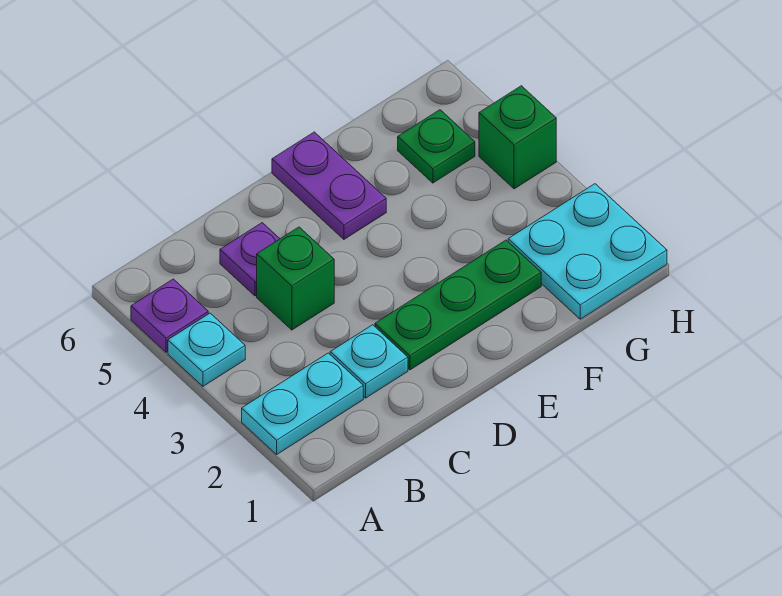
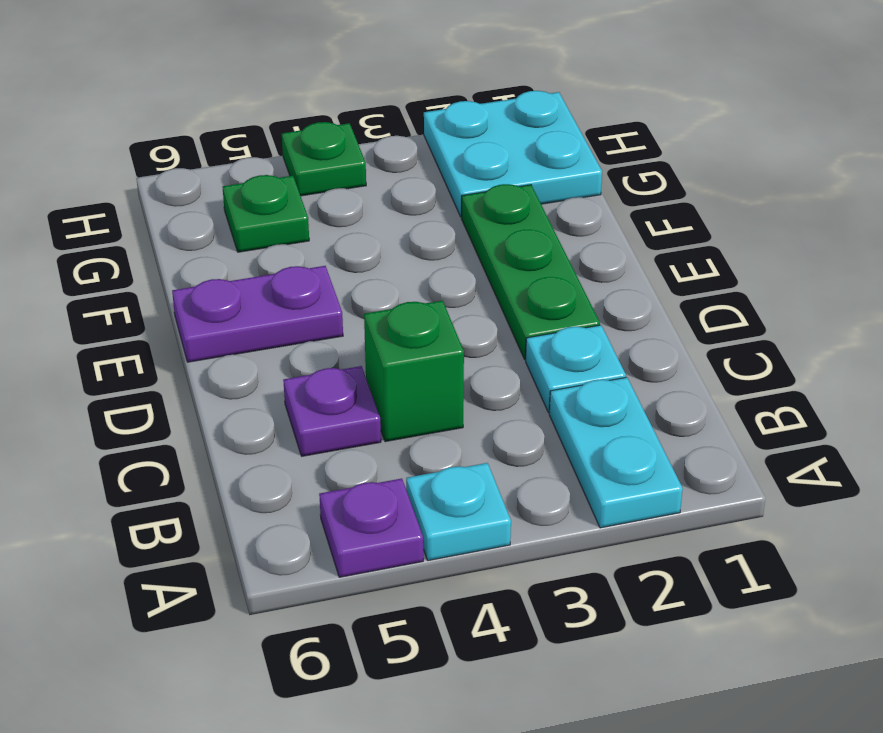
green 1x1 brick [479,86,556,189] -> green 1x1 plate [282,122,366,196]

